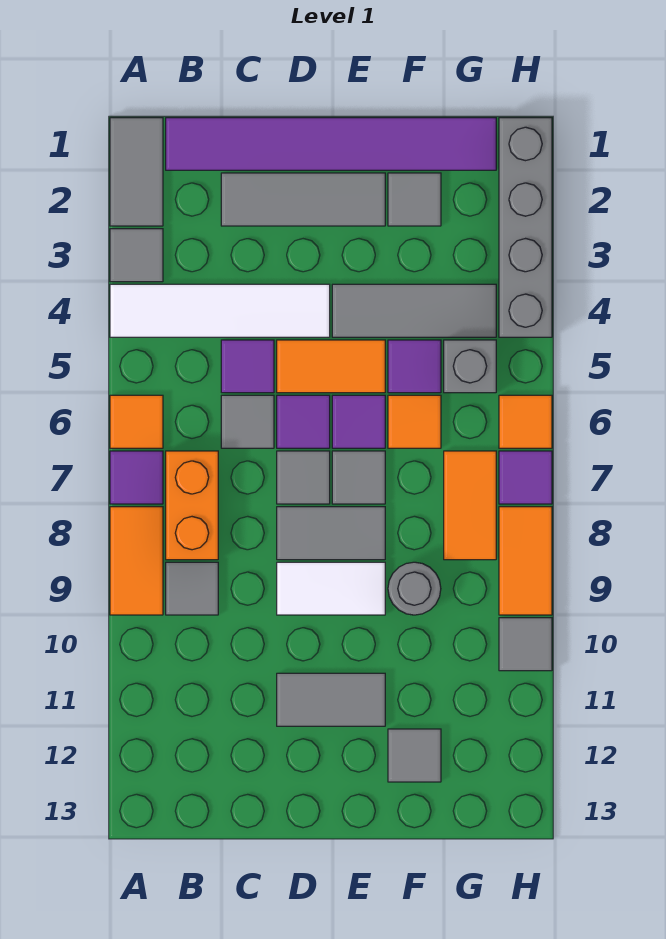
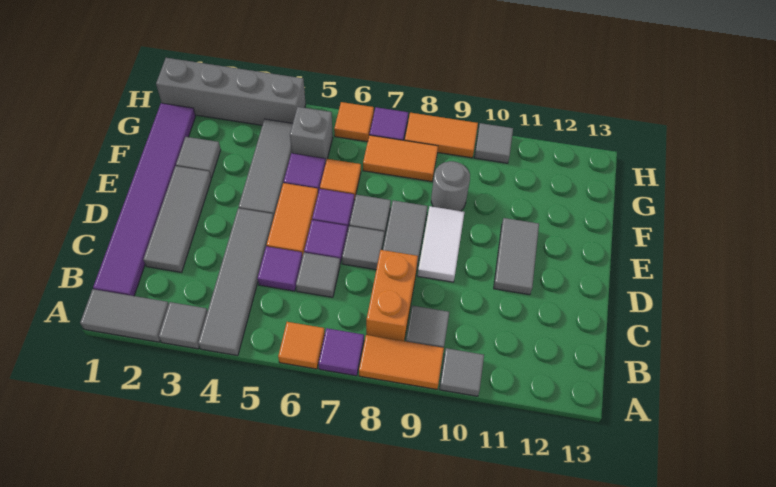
white 1x4 tile [110,284,330,337] -> grey 1x4 tile [198,208,274,356]
orange 1x2 brick [166,451,218,560] -> orange 1x2 brick turned to [366,250,418,341]
grey 1x1 tile [388,729,441,782] -> grey 1x1 tile moved to [439,348,484,396]

